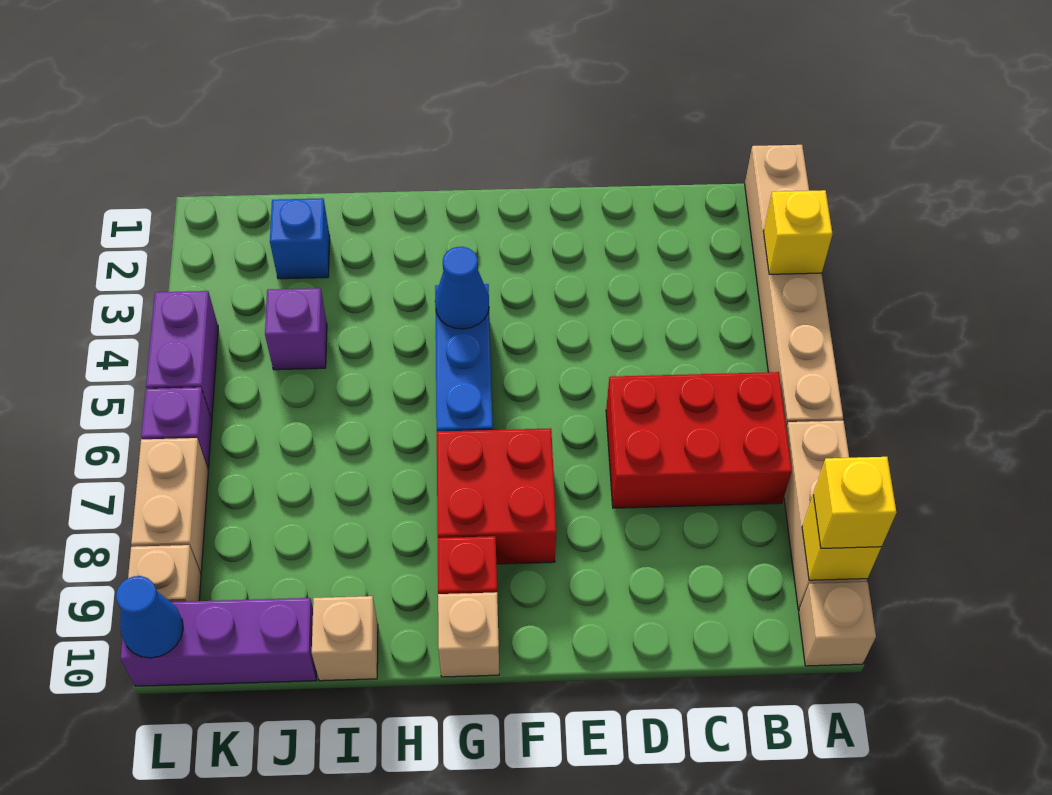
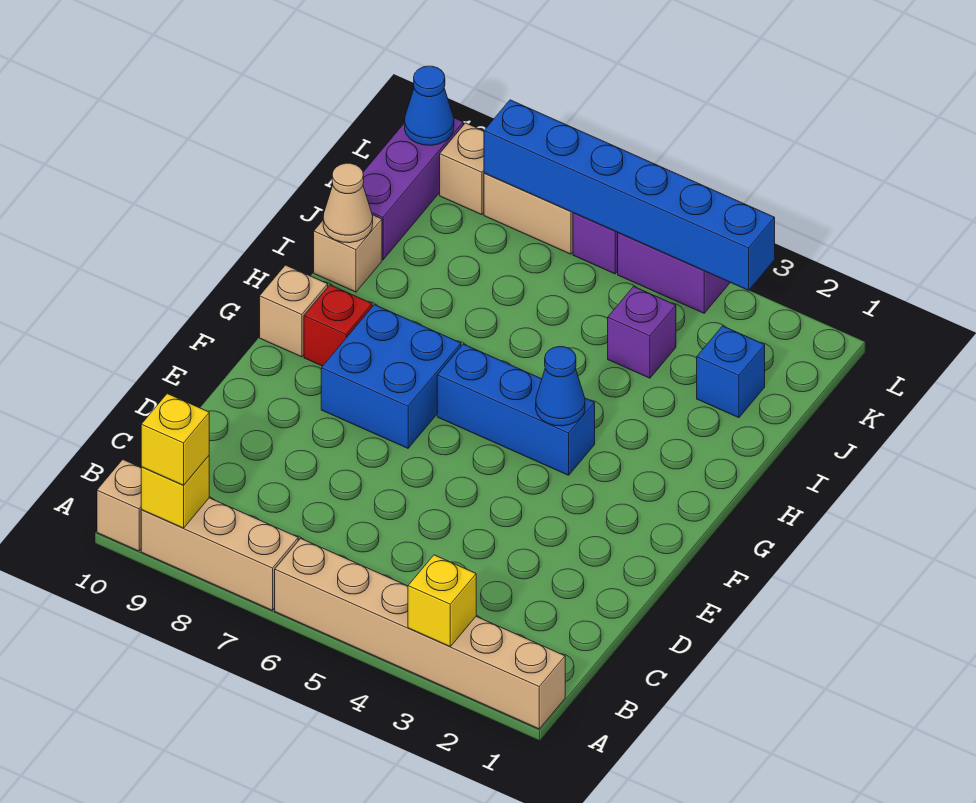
red 2x3 brick [606,372,792,508] -> none
red 2x2 brick [437,428,556,564] -> blue 2x2 brick [321,305,461,448]
none -> tan 1x1 cone [323,163,373,243]
none -> blue 1x6 brick [484,100,775,290]

